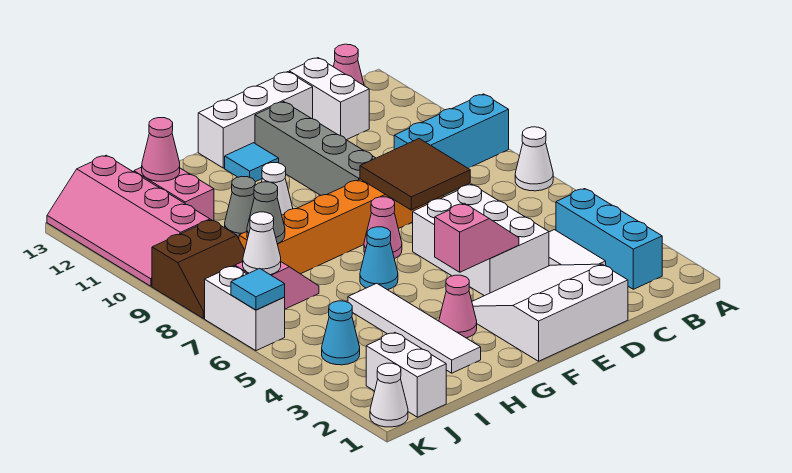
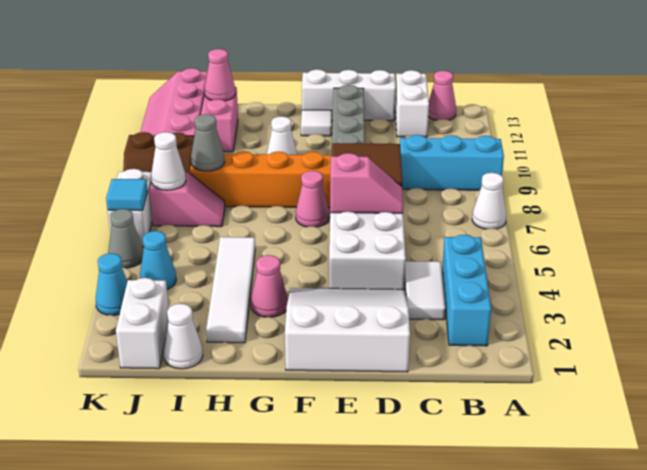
pink 1x2 slope [435,203,519,272] -> pink 1x2 slope moved to [330,153,403,213]
cyan 1x1 tile [225,143,279,182] -> white 1x1 tile [301,110,332,136]
cyan 1x1 cone [360,227,398,290] -> cyan 1x1 cone moved to [96,253,127,315]
grey 1x1 cone [225,176,255,239] -> grey 1x1 cone moved to [108,209,143,268]
white 1x1 cone [370,363,408,427] -> white 1x1 cone moved to [164,304,203,369]

